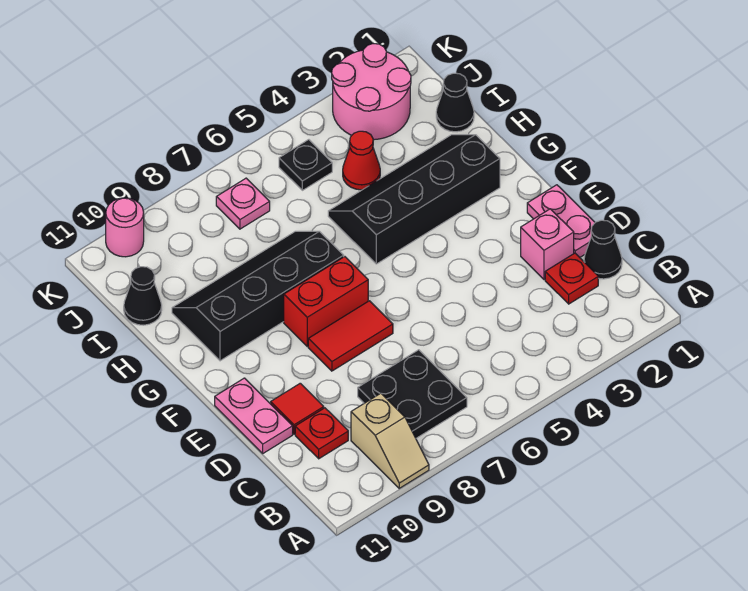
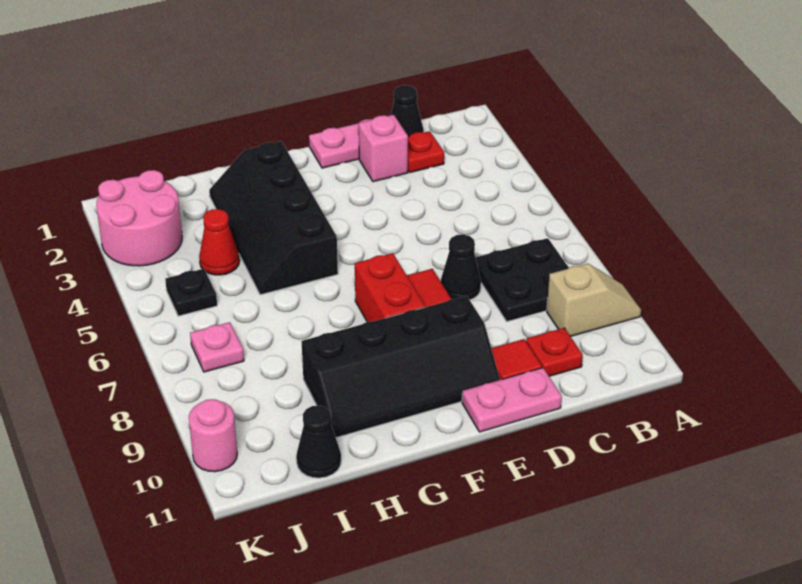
black 2x4 slope [172,231,344,361] -> black 2x4 slope turned to [301,296,500,438]
black 1x1 cone [436,73,474,132] -> black 1x1 cone moved to [441,234,481,300]

